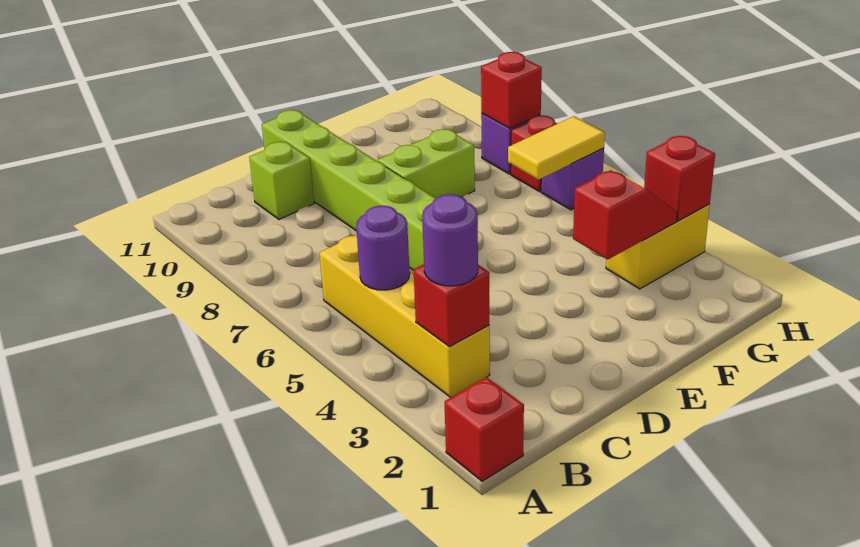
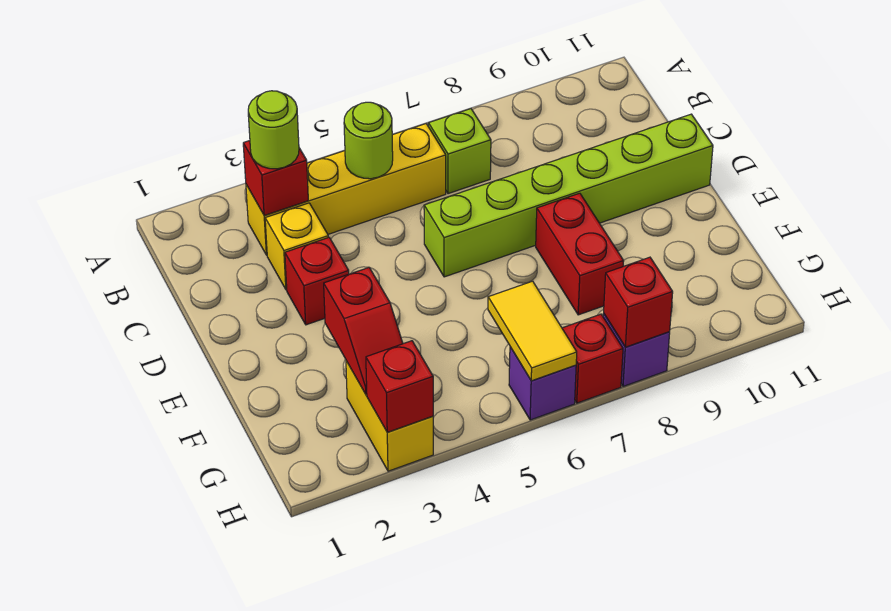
red 1x1 brick [445,377,524,481] -> red 1x1 brick moved to [285,237,349,325]
purple 1x1 round brick [422,194,478,286] -> lime 1x1 round brick [248,91,299,169]
purple 1x1 round brick [356,206,410,290] -> lime 1x1 round brick [344,102,393,179]
none -> yellow 1x1 brick [265,203,328,290]
lime 1x1 brick [249,142,314,219] -> lime 1x1 brick moved to [428,109,491,194]
lime 1x2 brick [378,129,475,198] -> red 1x2 brick [536,193,624,315]

